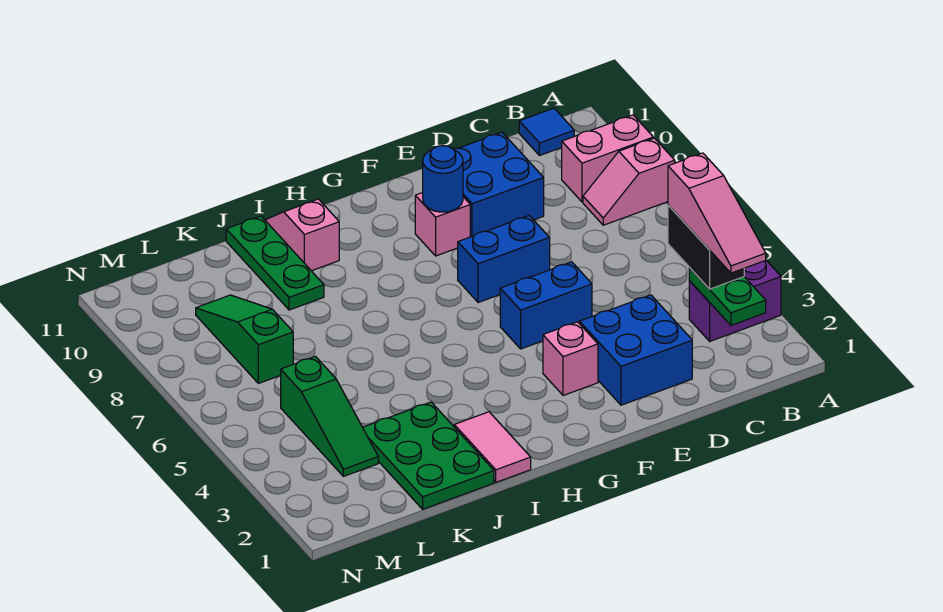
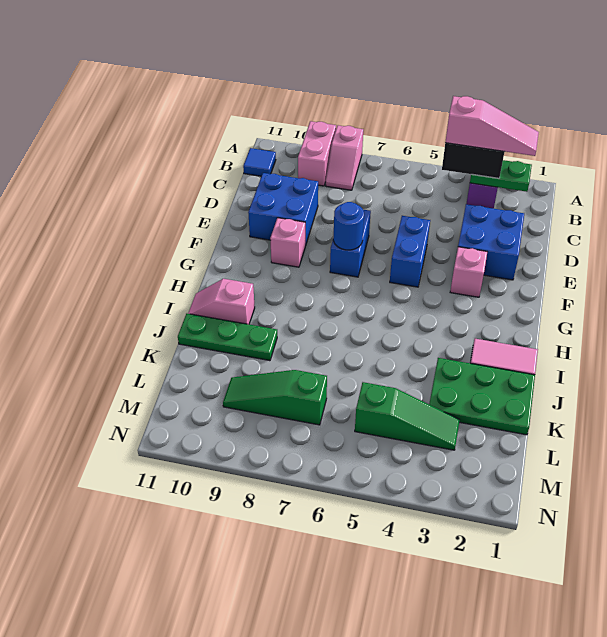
blue 1x1 round brick [423,146,463,212] -> blue 1x1 round brick moved to [333,202,364,250]

